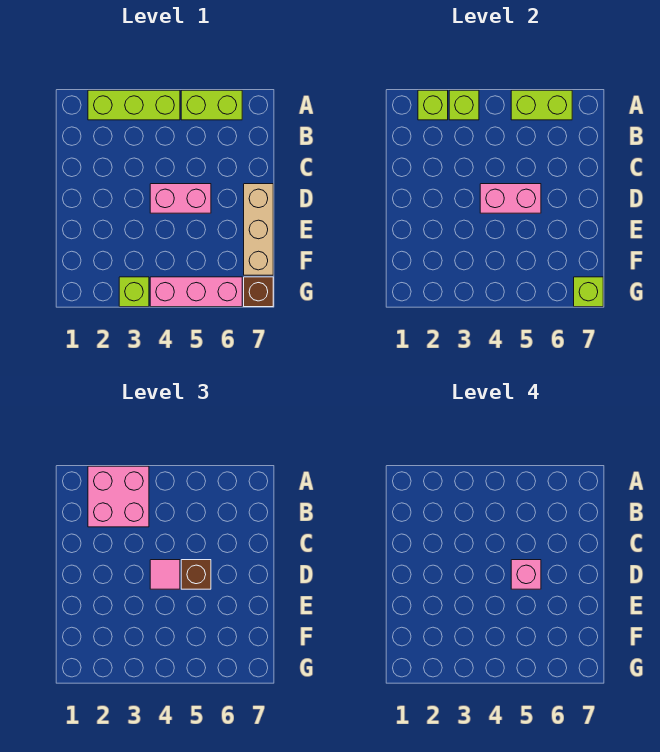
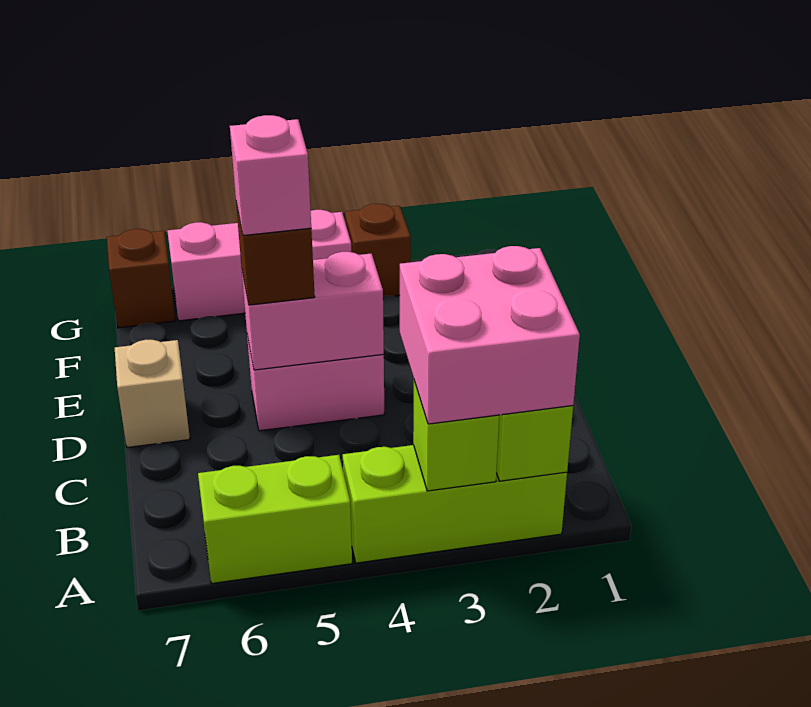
lime 1x2 brick [511,90,572,120] -> none
pink 1x1 tile [150,560,180,589] -> none
tan 1x3 brick [244,184,273,275] -> tan 1x1 brick [115,340,190,447]
lime 1x1 brick [119,277,149,307] -> brown 1x1 brick [345,204,411,296]
lime 1x1 brick [574,277,603,307] -> none

